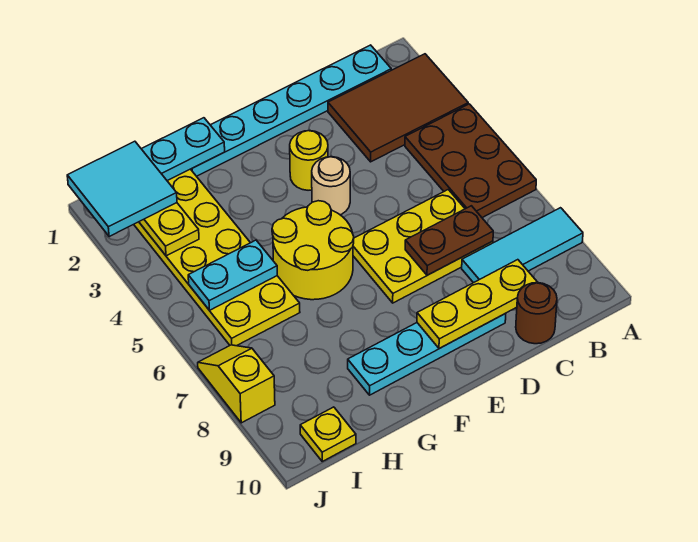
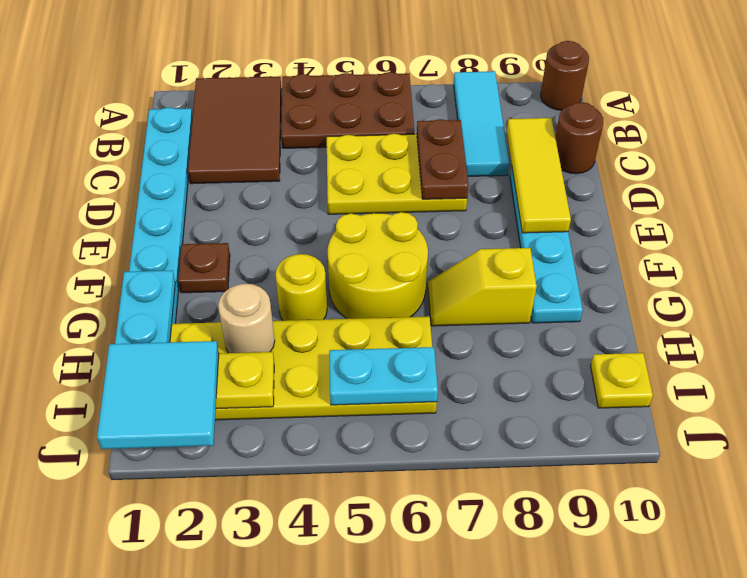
none -> brown 1x1 round brick [541,41,589,110]
yellow 2x3 plate [353,190,493,303] -> yellow 2x3 plate turned to [327,134,467,214]
yellow 1x3 plate [417,260,538,349] -> yellow 1x3 tile [507,118,571,233]
yellow 1x1 round brick [290,131,328,190] -> yellow 1x1 round brick moved to [275,254,327,321]
tan 1x1 round brick [312,157,350,215] -> tan 1x1 round brick moved to [218,284,275,353]
none -> brown 1x1 plate [178,243,230,293]
cyan 1x2 plate [188,240,277,310] -> cyan 1x2 plate turned to [329,347,438,405]
yellow 1x2 slope [198,345,275,423] -> yellow 1x2 slope moved to [428,248,537,326]

